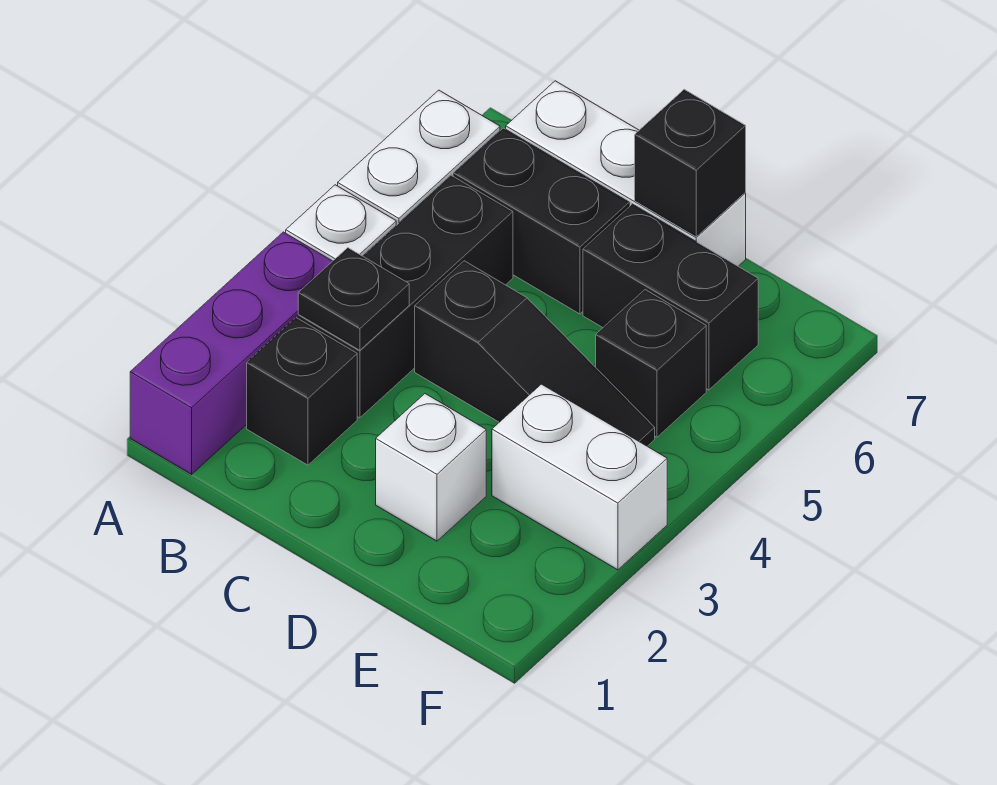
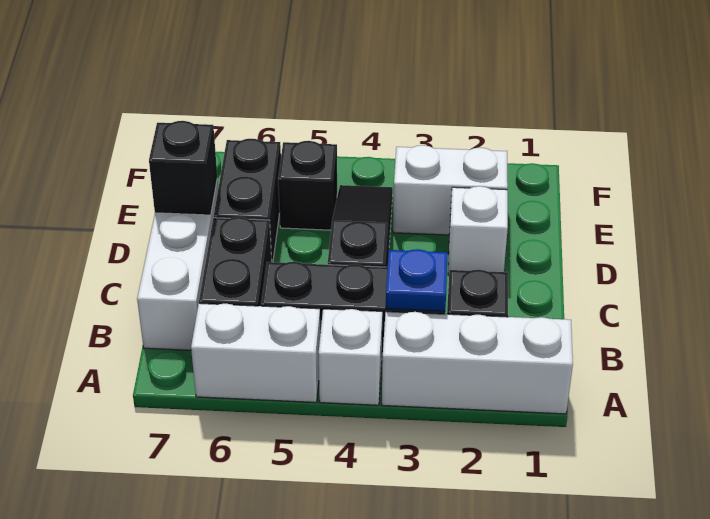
purple 1x3 brick [130,232,332,474] -> white 1x3 brick [382,312,573,414]
black 1x1 plate [298,248,409,350] -> blue 1x1 plate [386,249,447,311]
white 1x2 brick [492,384,667,570] -> white 1x2 brick turned to [393,145,508,235]

